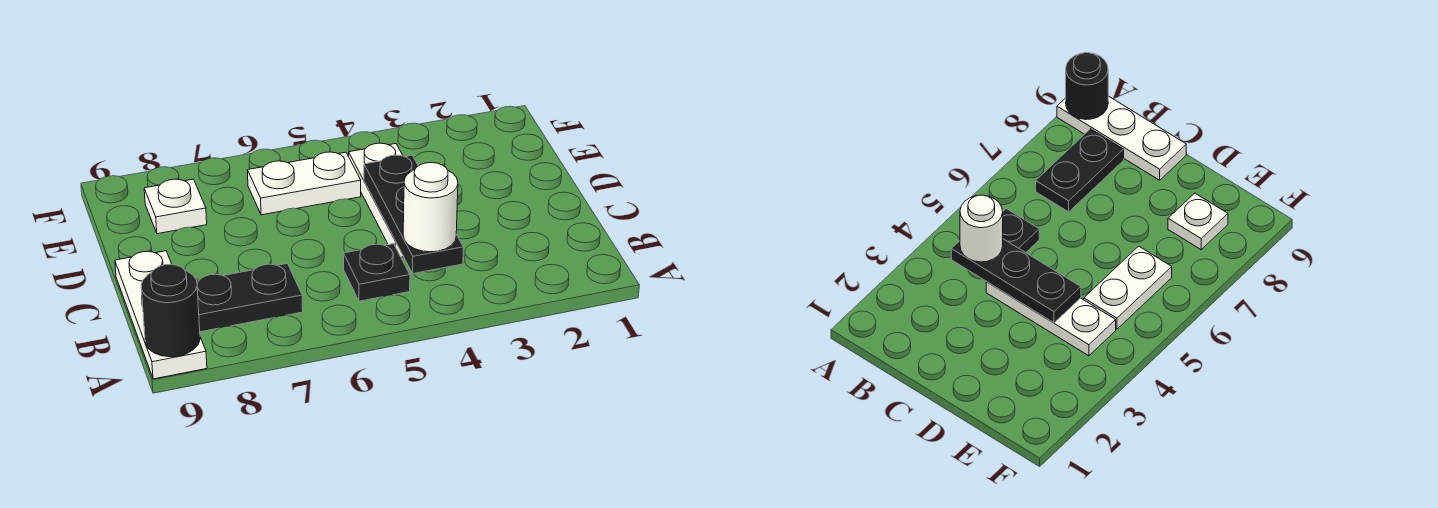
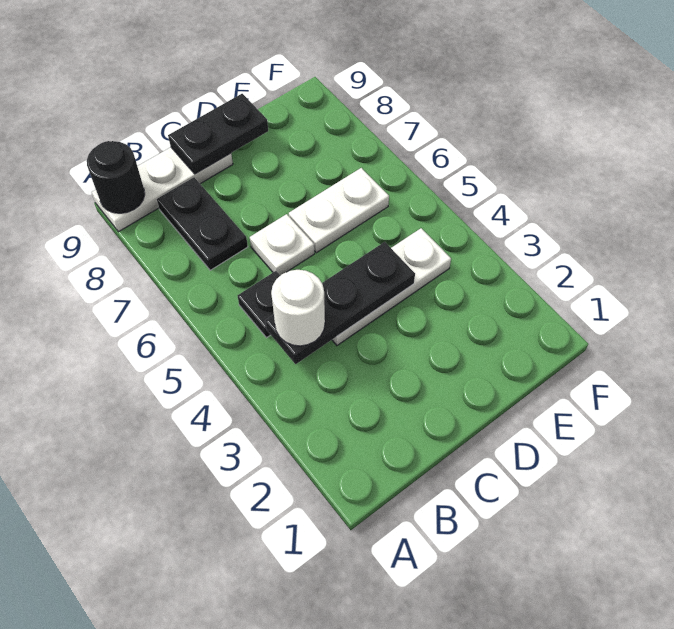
none -> black 1x2 plate [168,94,268,174]
white 1x2 plate [248,152,361,215] -> white 1x2 plate turned to [289,168,389,253]
white 1x1 plate [144,179,207,234] -> white 1x1 plate moved to [250,214,314,276]

